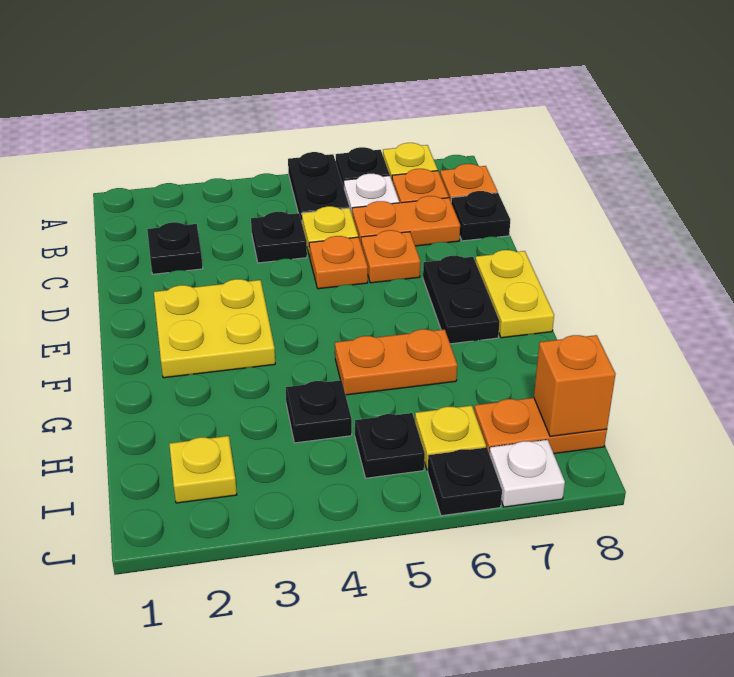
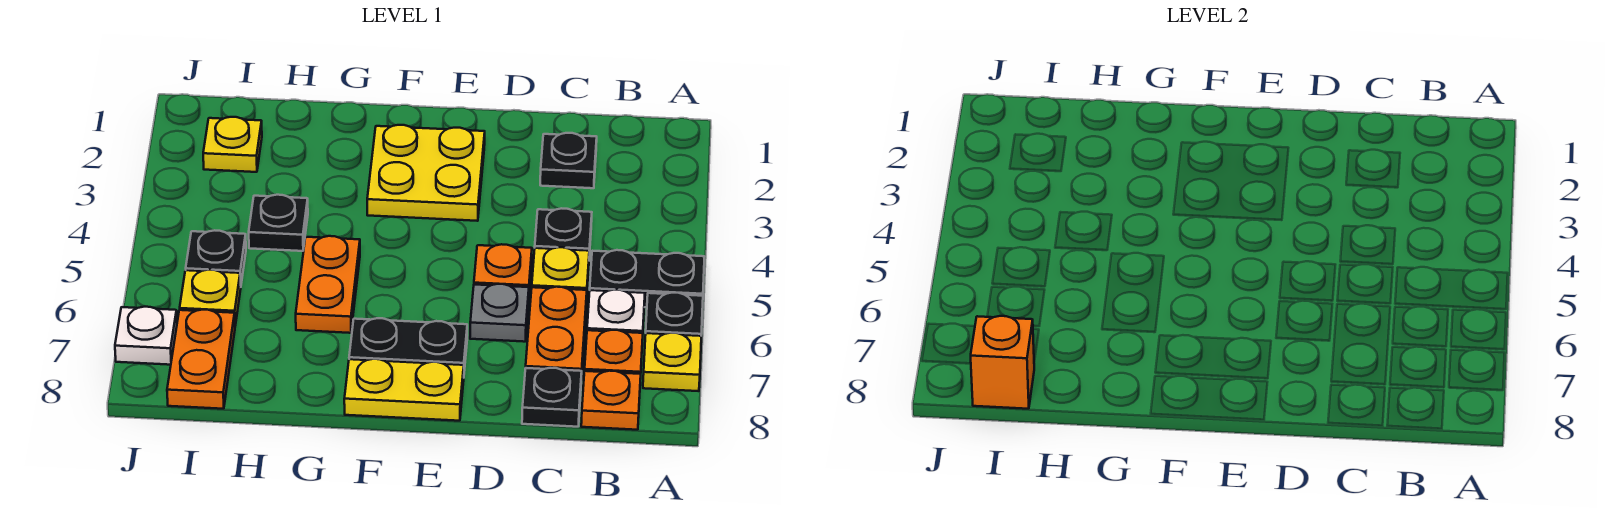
orange 1x1 plate [361,230,420,283] -> grey 1x1 plate [470,284,529,342]
black 1x1 plate [428,447,502,516] -> none

